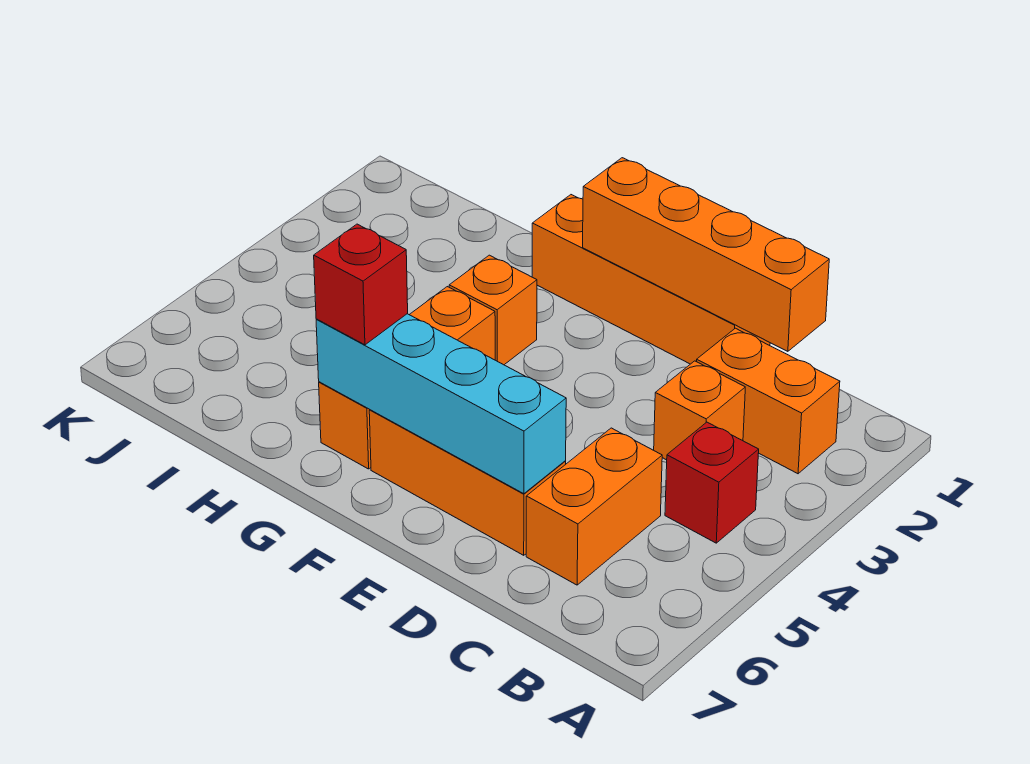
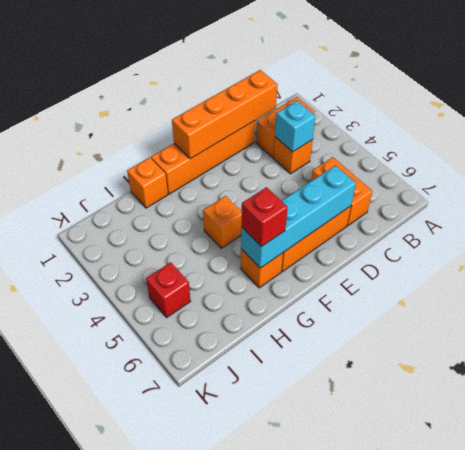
red 1x1 brick [665,422,759,543] -> red 1x1 brick moved to [146,262,190,317]
none -> cyan 1x1 brick [275,101,316,152]
orange 1x1 brick [449,255,537,365] -> orange 1x1 brick moved to [127,157,168,208]

